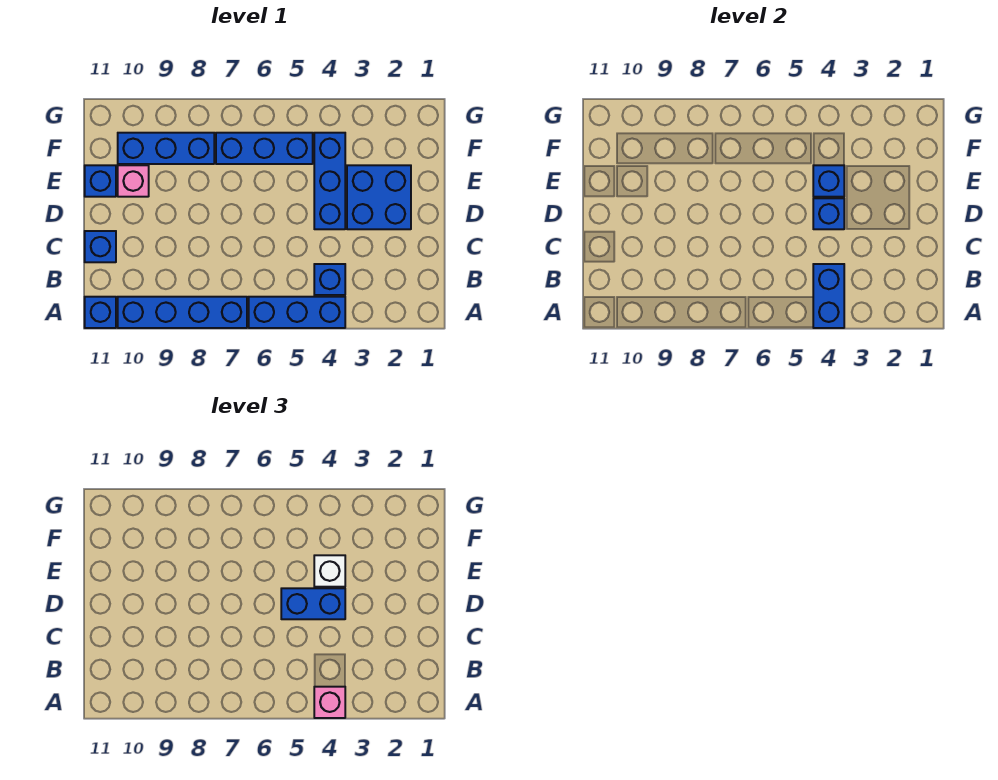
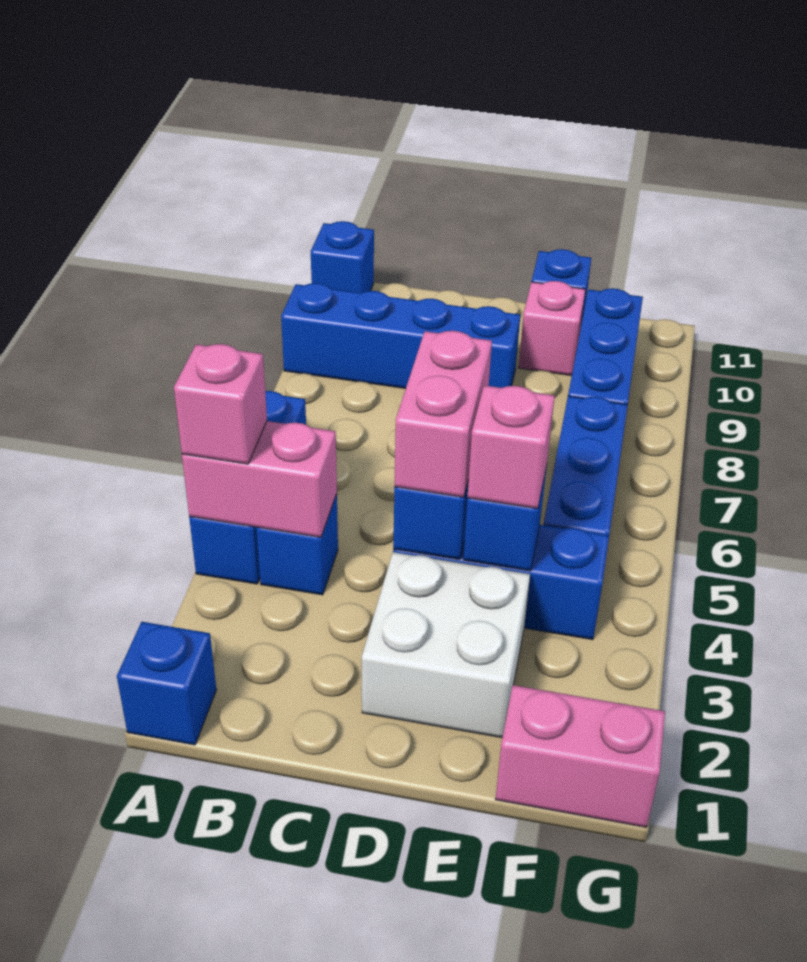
blue 1x2 brick [813,264,844,328] -> pink 1x2 brick [182,421,337,537]
blue 1x4 brick [118,297,247,328] -> blue 1x4 brick turned to [281,283,520,389]
blue 1x1 brick [85,231,116,262] -> blue 1x1 brick moved to [117,622,216,745]
blue 2x2 brick [347,165,411,229] -> white 2x2 brick [362,552,530,738]
blue 1x2 brick [281,588,345,619] -> pink 1x2 brick [394,331,492,497]
white 1x1 brick [314,555,345,587] -> pink 1x1 brick [467,385,555,509]
none -> pink 1x2 brick [495,685,665,827]

